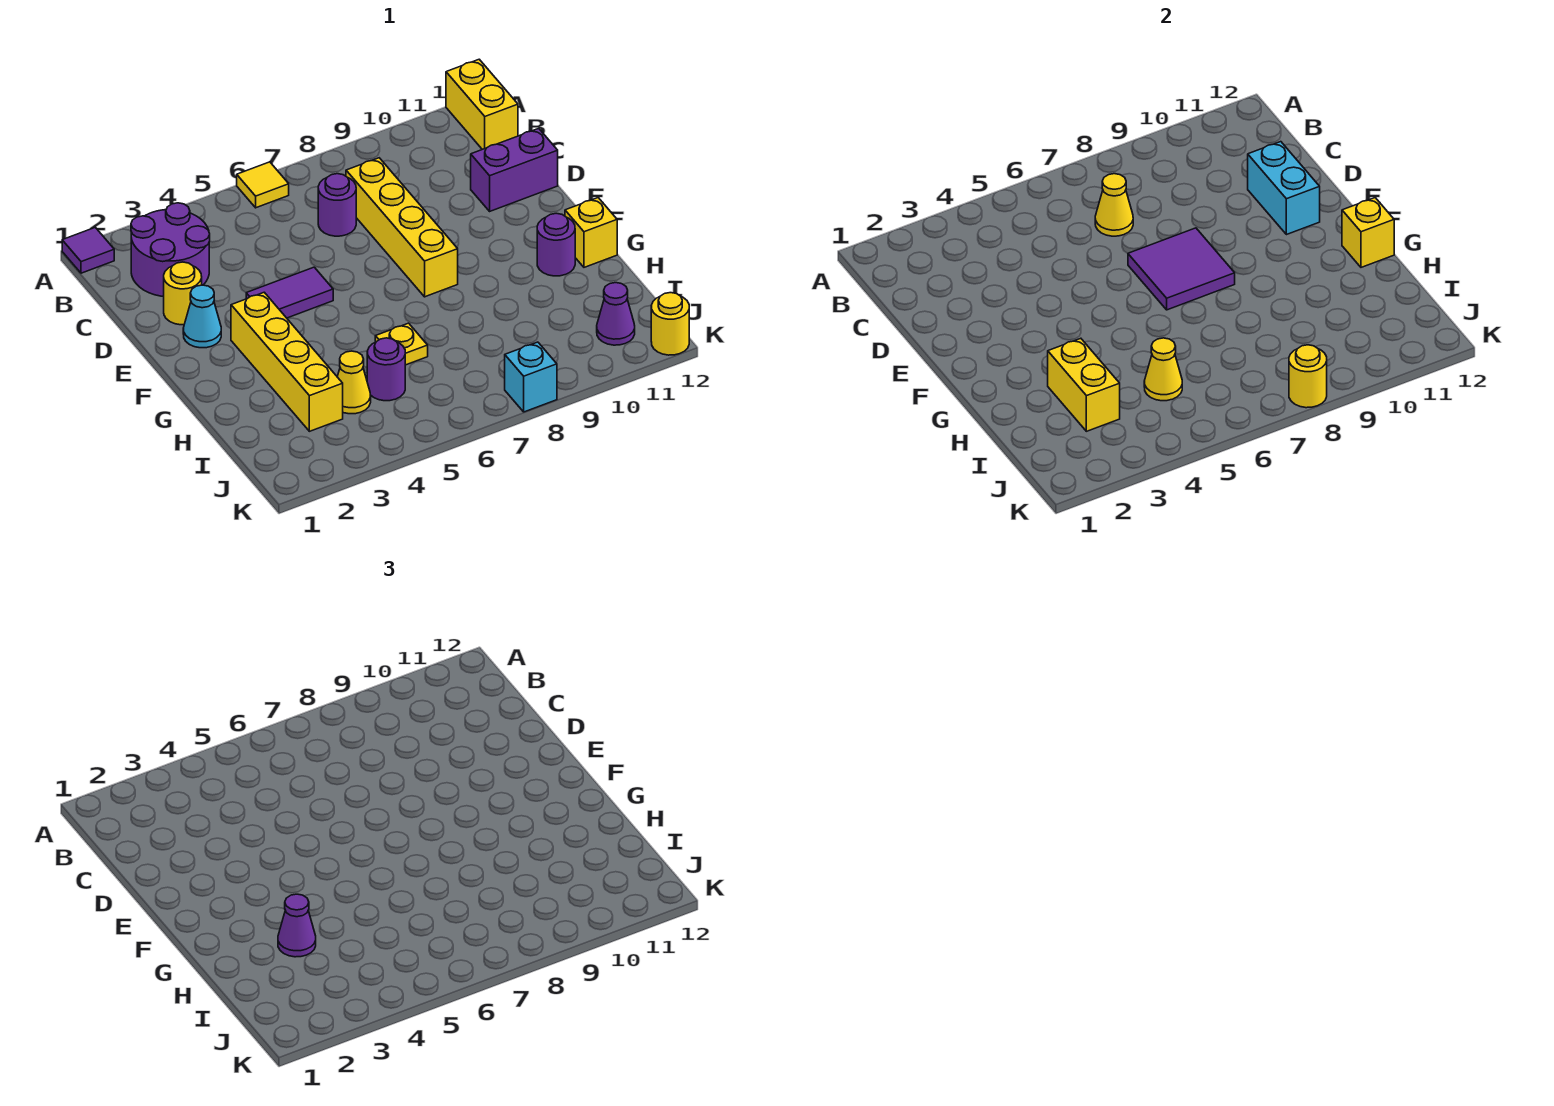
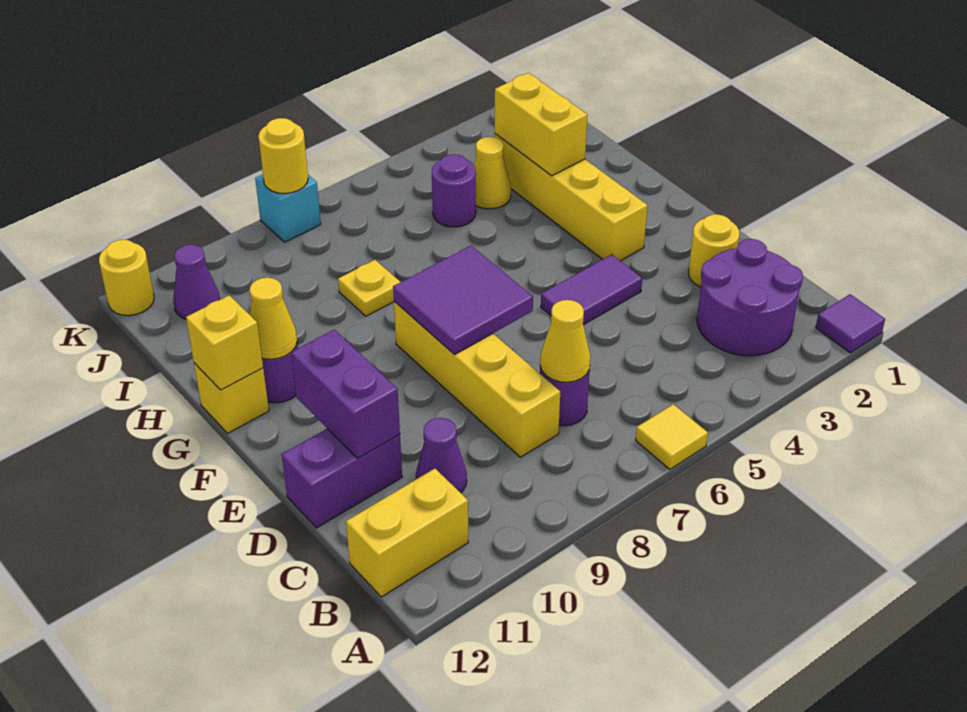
yellow 1x2 brick [446,59,518,149] -> yellow 1x2 brick turned to [346,469,468,597]
cyan 1x2 brick [1248,142,1320,235] -> purple 1x2 brick [291,330,400,458]
cyan 1x1 cone [183,285,221,348] -> none
purple 1x1 cone [278,894,316,957] -> purple 1x1 cone moved to [416,418,467,493]
yellow 1x1 plate [375,323,428,365] -> yellow 1x1 plate moved to [338,260,400,316]
yellow 1x1 cone [1144,338,1182,401] -> yellow 1x1 cone moved to [250,278,297,359]

